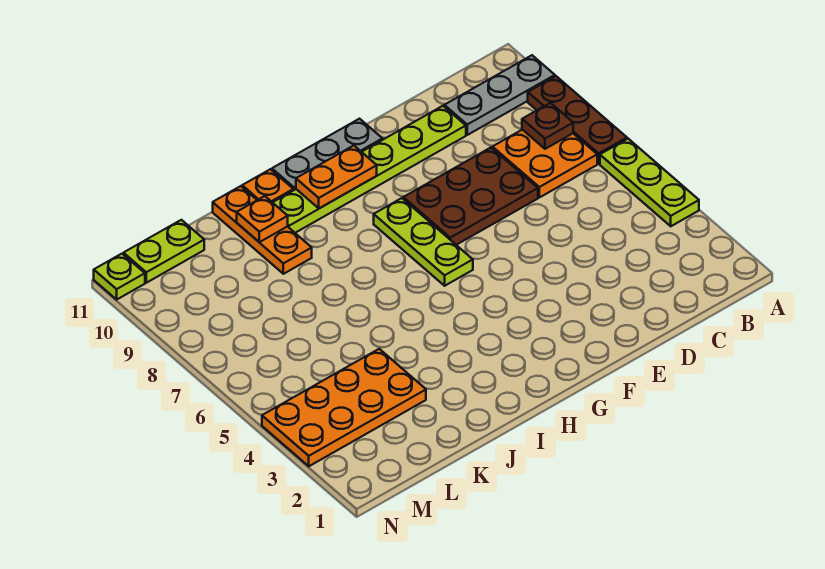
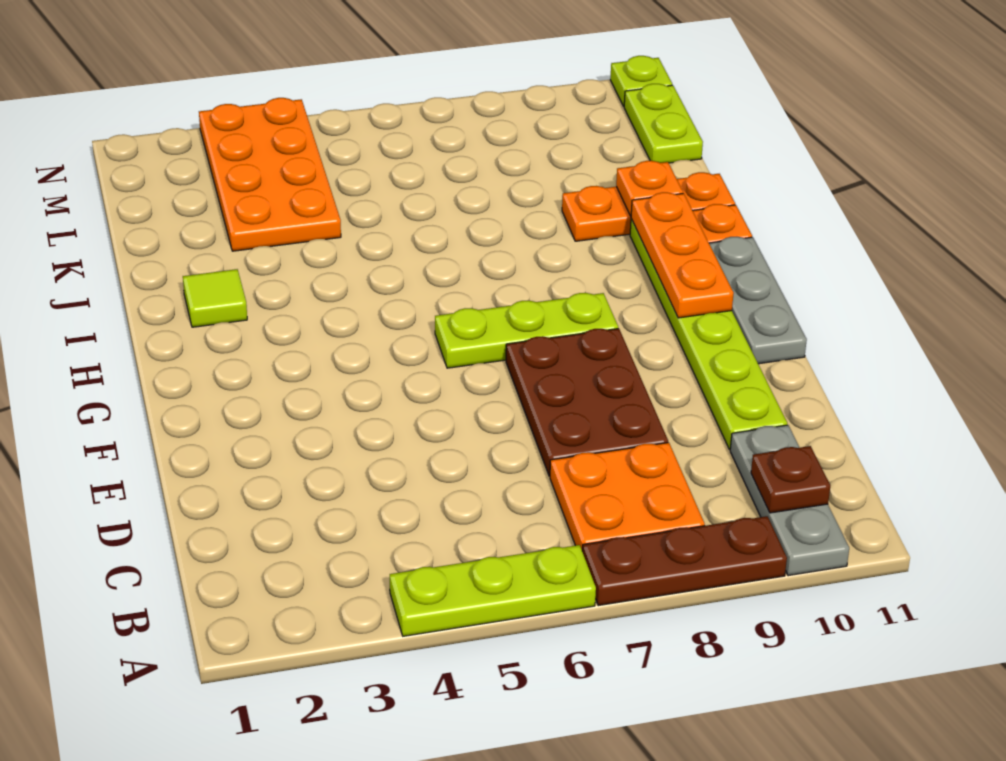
brown 1x1 plate [522,103,573,149] -> brown 1x1 plate moved to [751,446,830,513]
orange 1x2 plate [296,146,377,208] -> orange 1x3 plate [631,192,734,318]
none -> lime 1x1 tile [183,269,247,327]

